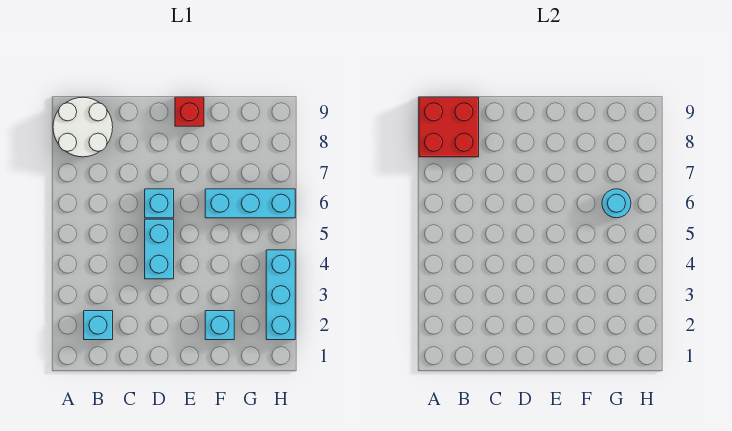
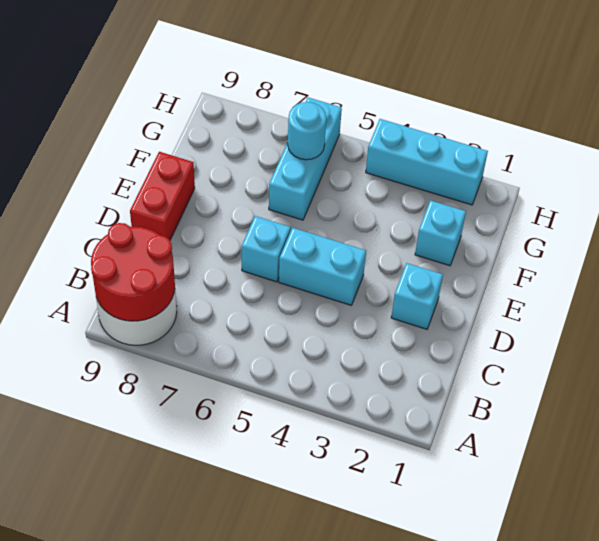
red 2x2 brick [419,97,479,157] -> red 2x2 round brick [91,223,175,321]
cyan 1x1 brick [84,311,113,340] -> cyan 1x1 brick moved to [391,263,443,329]
red 1x1 brick [175,97,204,126] -> red 1x2 brick [130,152,195,240]

